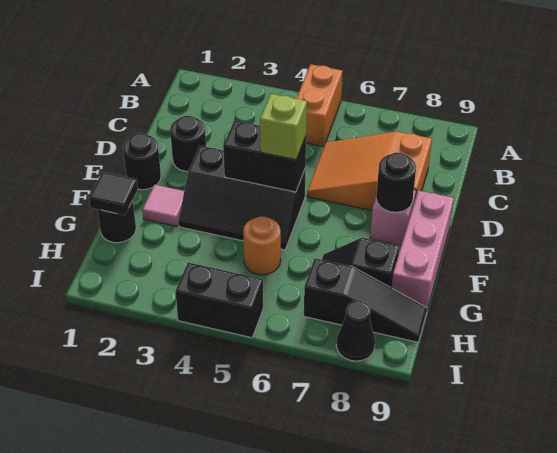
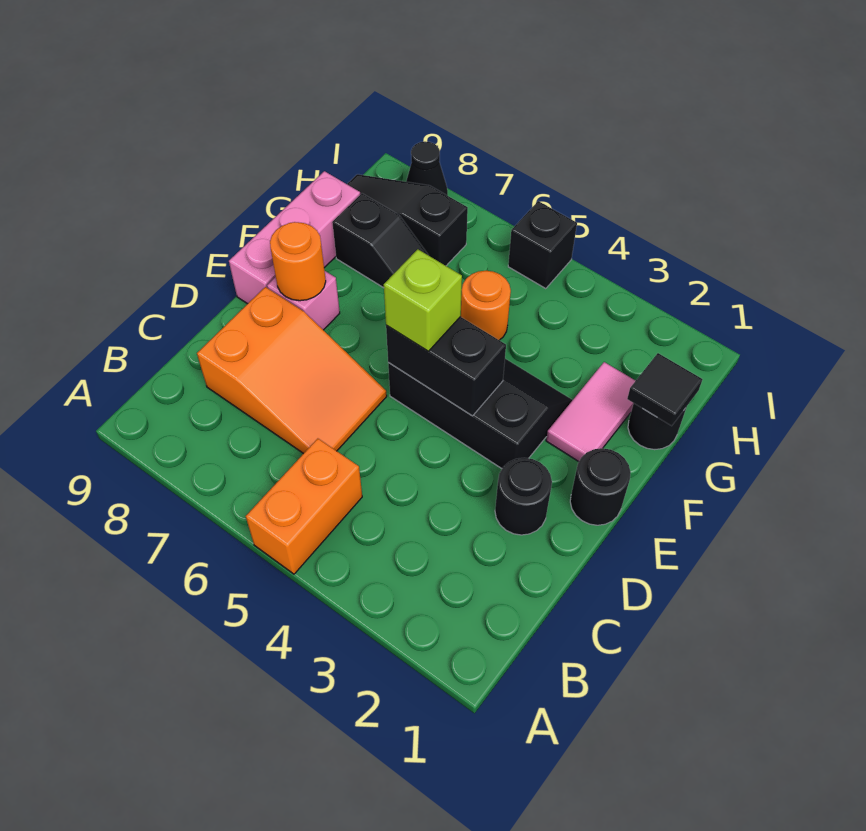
black 1x1 round brick [376,153,416,212] -> orange 1x1 round brick [270,222,326,301]
pink 1x1 tile [143,185,184,226] -> pink 1x2 tile [546,362,635,462]
black 1x2 brick [175,263,263,338] -> black 1x1 brick [508,201,577,289]

